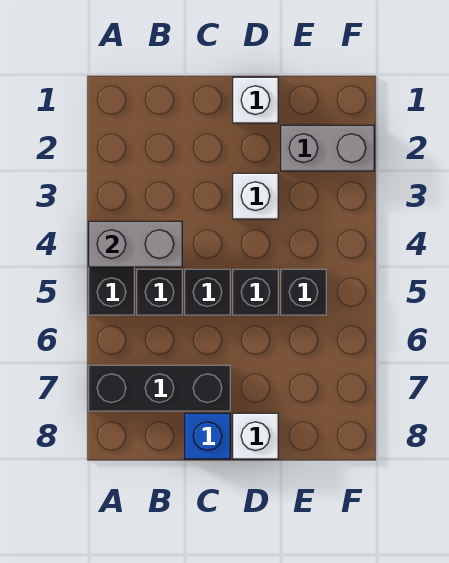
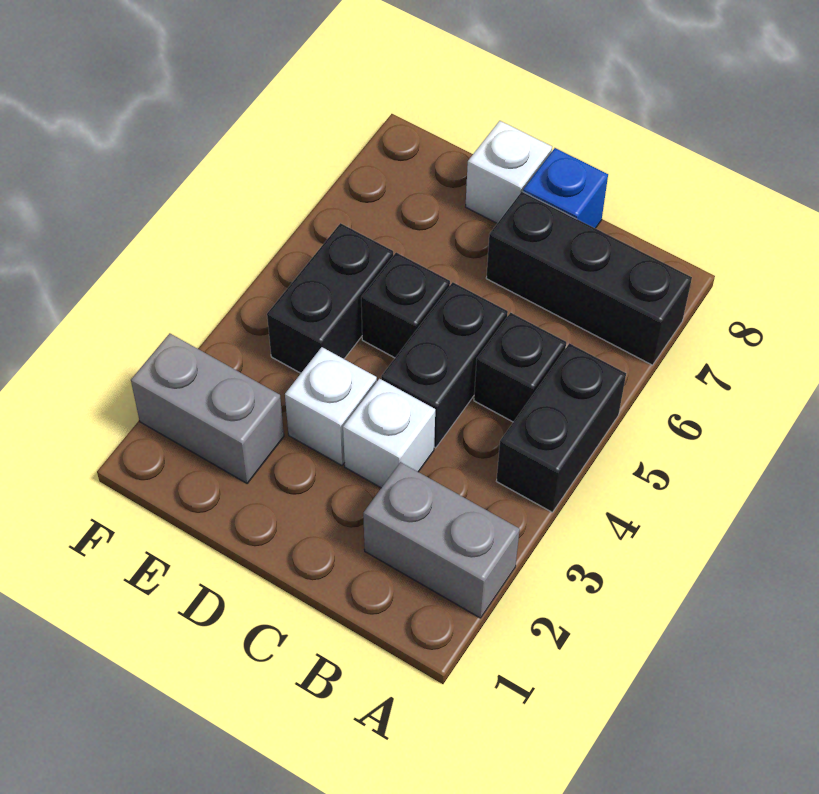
grey 1x2 brick [89,221,182,267] -> grey 1x2 brick moved to [363,462,520,618]
black 1x1 brick [185,269,230,315] -> black 1x2 brick [381,282,508,448]
white 1x1 brick [233,77,278,123] -> white 1x1 brick moved to [343,379,435,488]
black 1x1 brick [281,269,326,315] -> black 1x2 brick [267,223,393,373]

